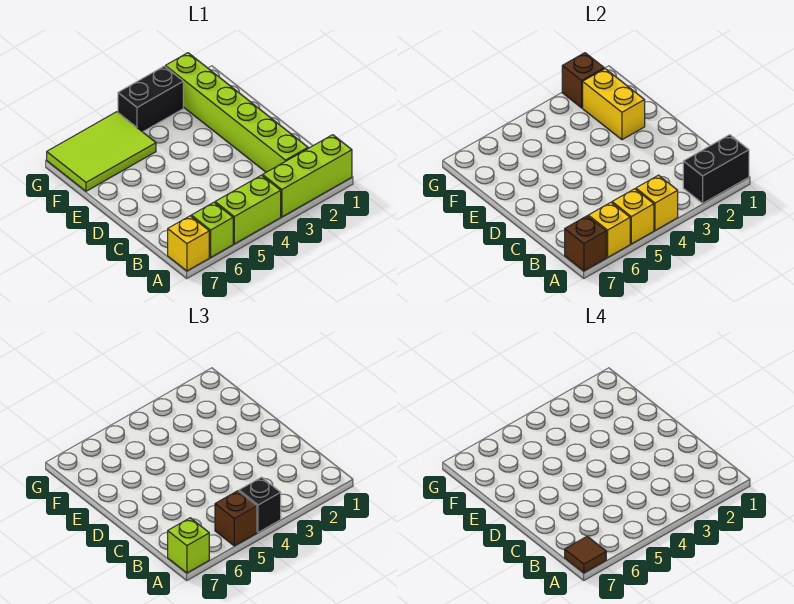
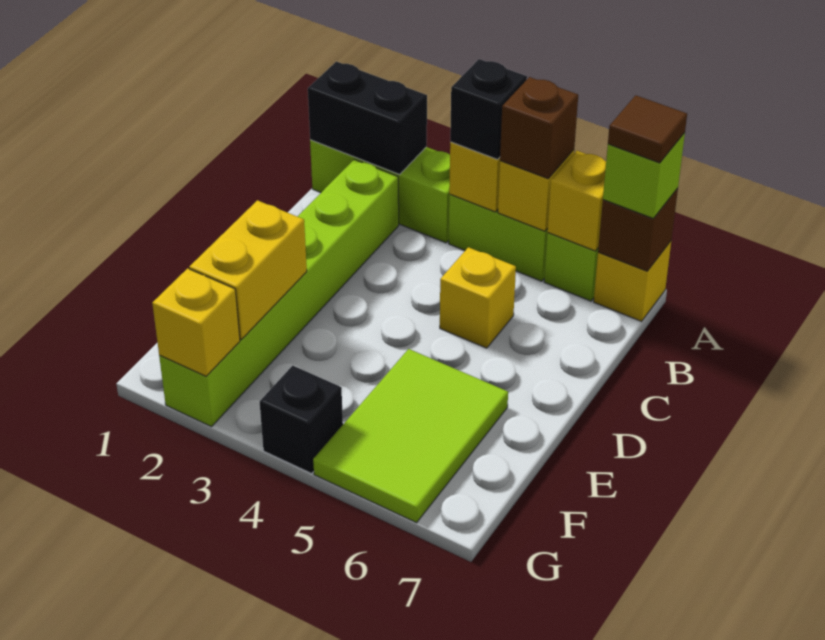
none -> yellow 1x1 brick [440,247,516,348]
lime 2x3 tile [47,112,156,191] -> lime 2x3 tile turned to [313,349,508,523]
brown 1x1 brick [562,53,604,108] -> yellow 1x1 brick [152,268,240,376]
black 1x2 brick [118,66,183,132] -> black 1x1 brick [260,365,343,473]

